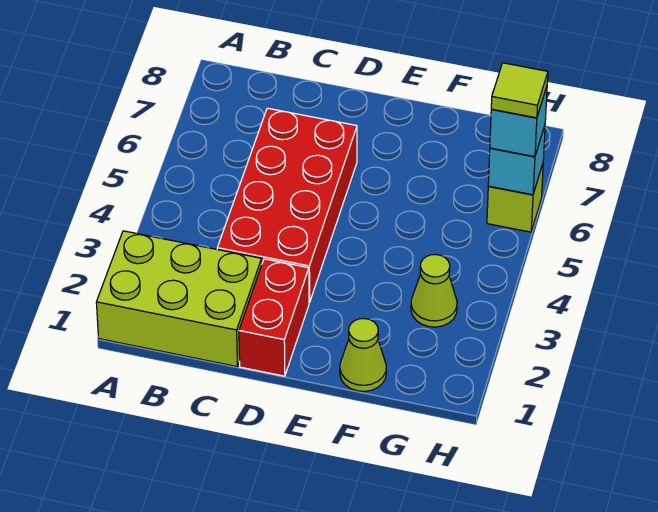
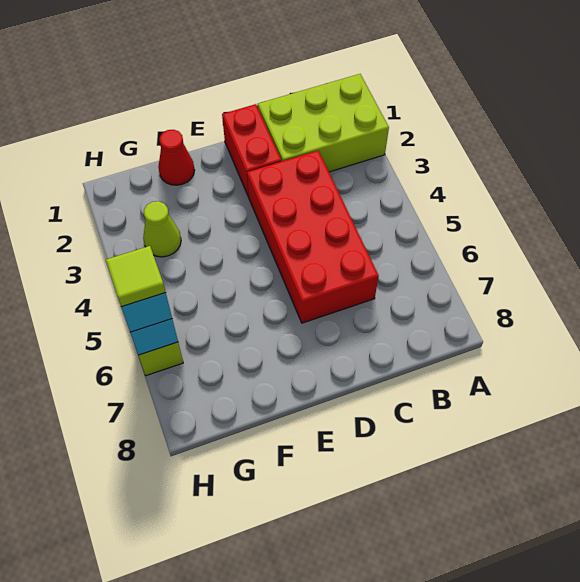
lime 1x1 cone [340,319,386,391] -> red 1x1 cone [158,130,195,185]

